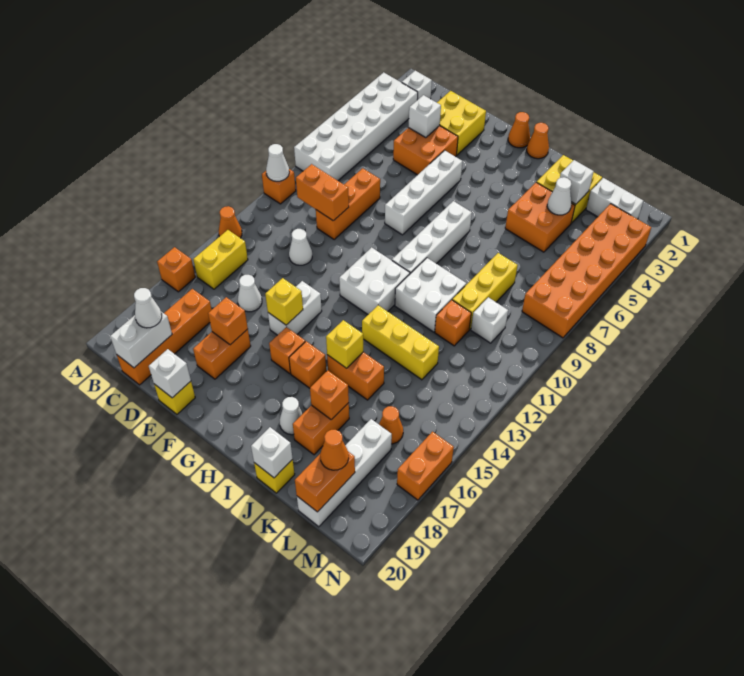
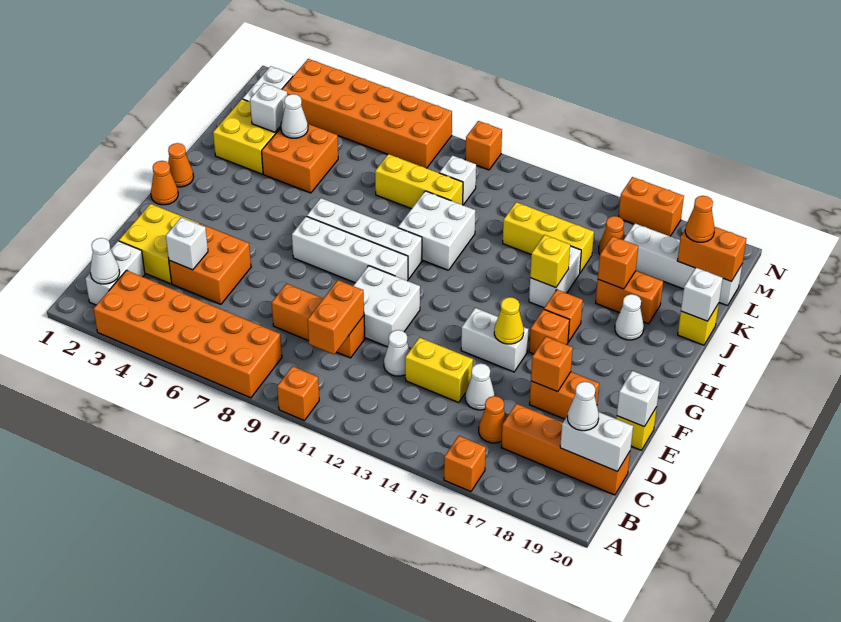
white 2x6 brick [294,72,418,181] -> orange 2x6 brick [94,270,282,398]
white 1x1 cone [266,144,289,181] -> white 1x1 cone moved to [90,238,120,284]
orange 1x1 cone [219,206,242,238] -> orange 1x1 cone moved to [479,396,506,443]
white 1x1 brick [402,71,432,100] -> white 1x2 brick [85,241,145,305]
yellow 1x2 brick [193,230,248,289] -> yellow 1x2 brick moved to [405,337,473,402]
white 1x4 brick [385,150,463,235] -> white 1x4 brick moved to [292,216,408,283]
yellow 1x1 brick [265,278,303,325] -> yellow 1x1 cone [494,297,524,344]
white 2x2 brick [339,247,410,314] -> white 2x2 brick moved to [353,266,420,347]
yellow 1x3 brick [362,305,439,380] -> yellow 1x3 brick turned to [503,202,594,273]
orange 1x2 brick [327,352,384,400] -> white 1x2 brick [529,246,581,308]
orange 1x1 brick [435,300,471,346] -> orange 1x1 brick moved to [465,121,502,170]

